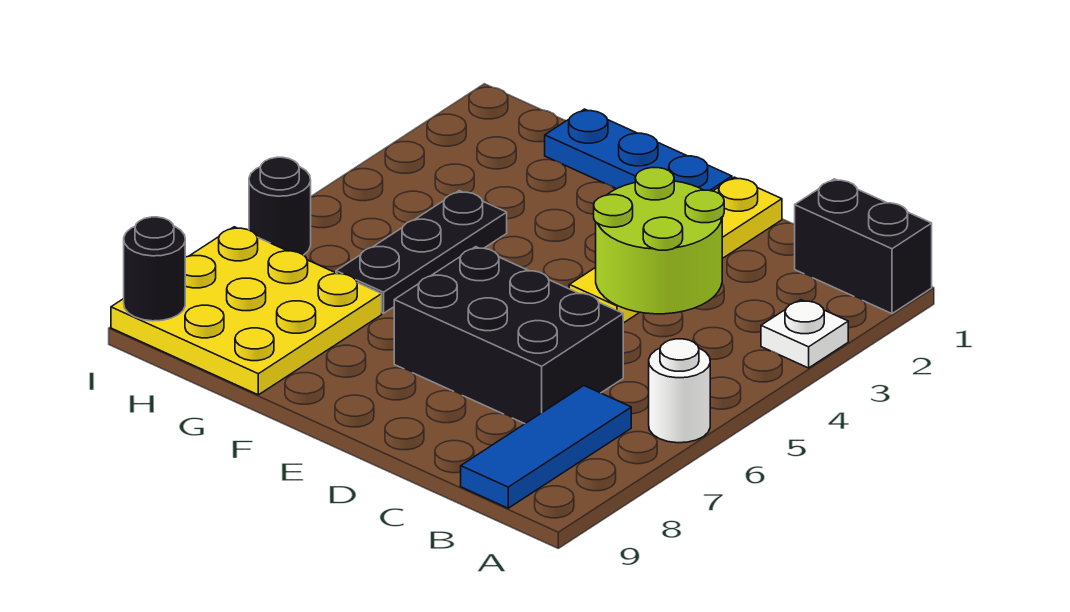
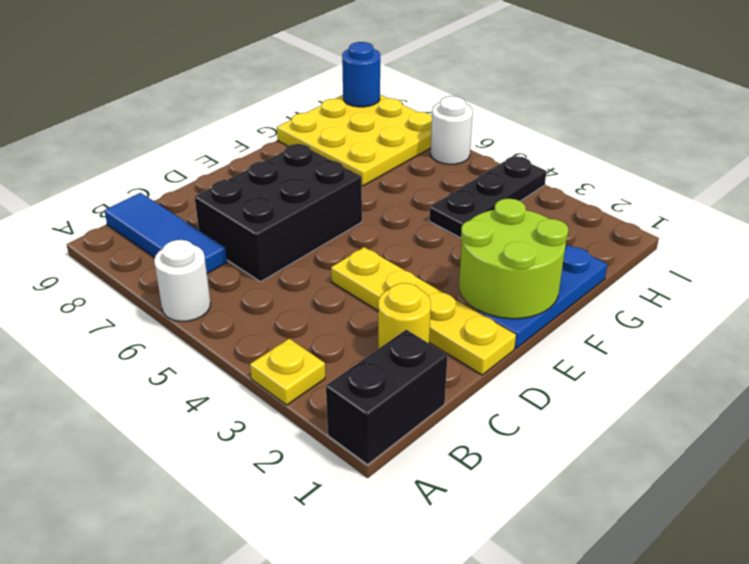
white 1x1 plate [761,300,848,368] -> yellow 1x1 plate [250,339,325,405]
none -> yellow 1x1 round brick [378,283,431,349]
lime 2x2 round brick [594,168,724,314] -> lime 2x2 round brick moved to [459,199,568,319]
black 1x3 plate [336,191,507,313] -> black 1x3 plate turned to [429,156,546,238]
black 1x1 round brick [249,157,311,255] -> white 1x1 round brick [431,96,473,164]
black 1x1 round brick [124,217,185,321] -> blue 1x1 round brick [342,42,380,107]

